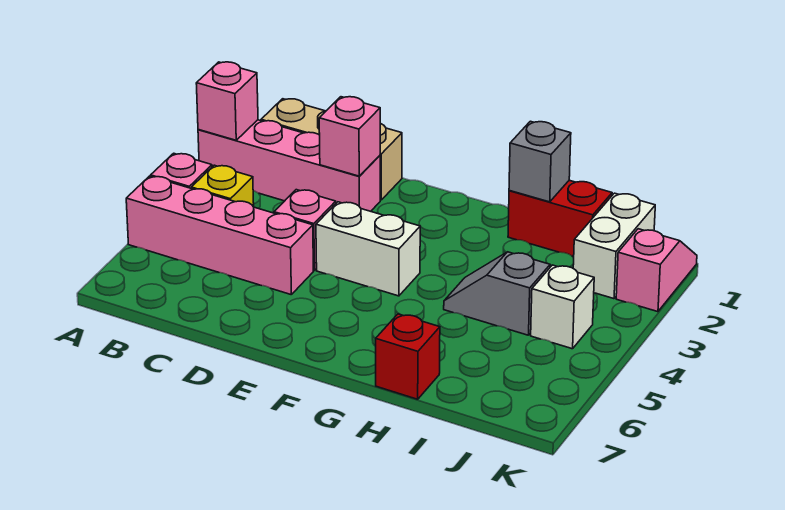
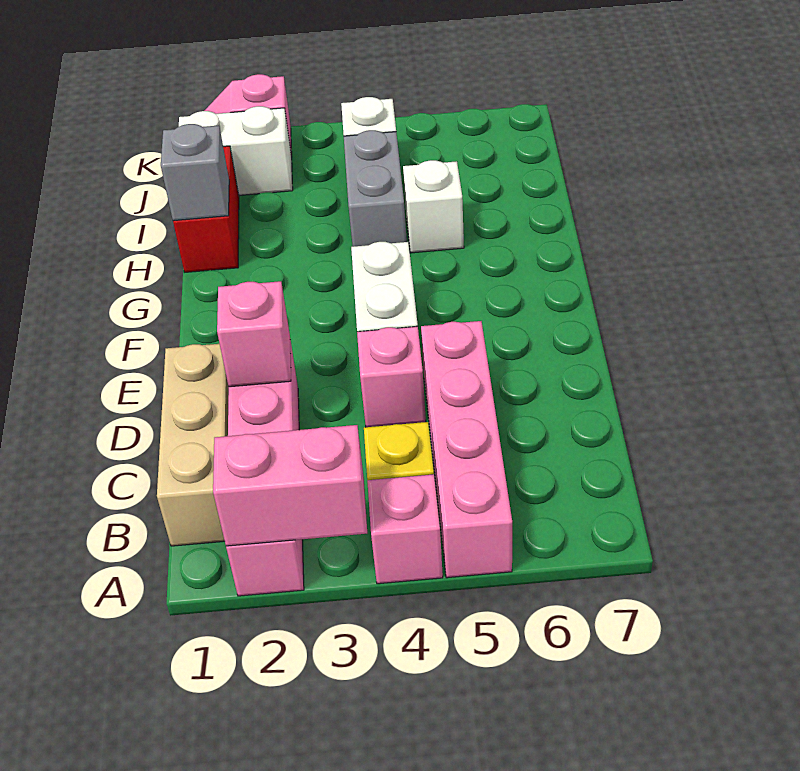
pink 1x1 brick [196,62,258,140] -> pink 1x2 brick [213,425,367,546]
grey 1x2 slope [444,252,550,335] -> grey 1x2 brick [344,130,407,247]
none -> white 1x1 brick [403,160,464,253]
red 1x1 brick [376,314,440,399] -> none

